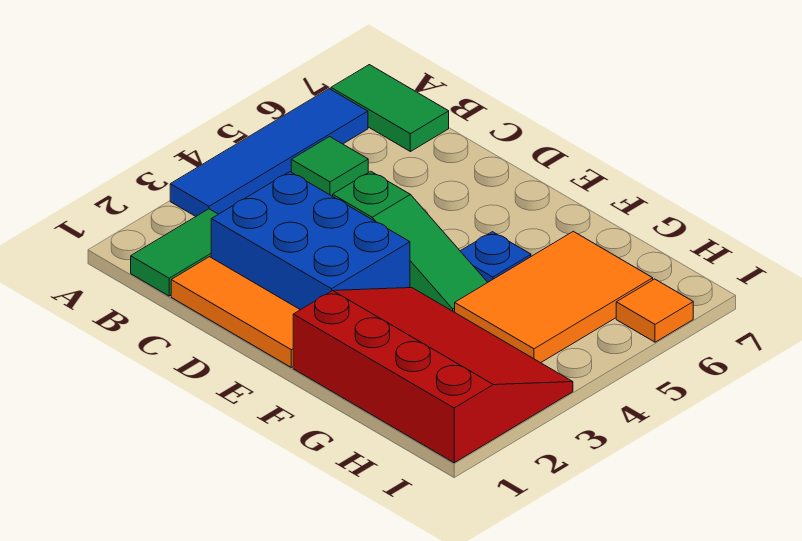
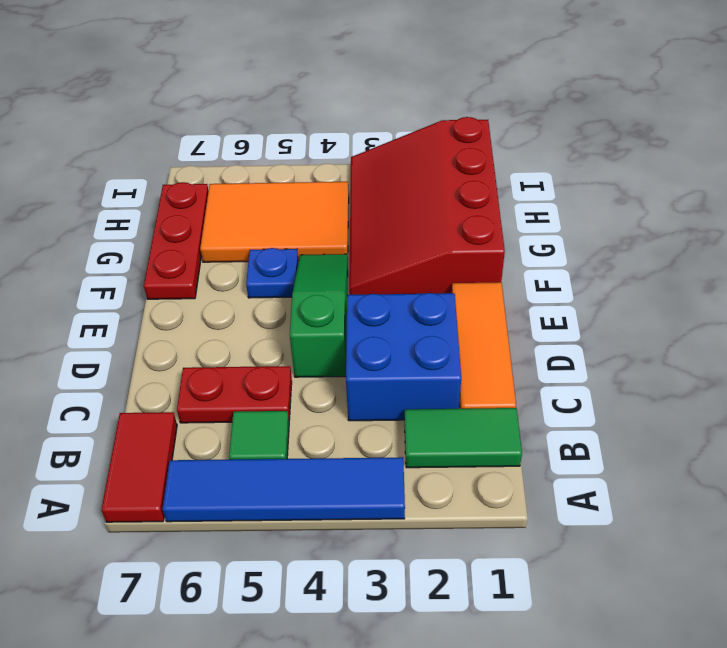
green 1x2 tile [331,65,449,152] -> red 1x2 tile [101,412,177,522]
blue 2x3 brick [211,172,410,310] -> blue 2x2 brick [346,293,461,421]
none -> red 1x2 plate [177,366,292,423]
none -> red 1x3 plate [144,182,209,299]
orange 1x1 tile [616,279,693,342] -> none

